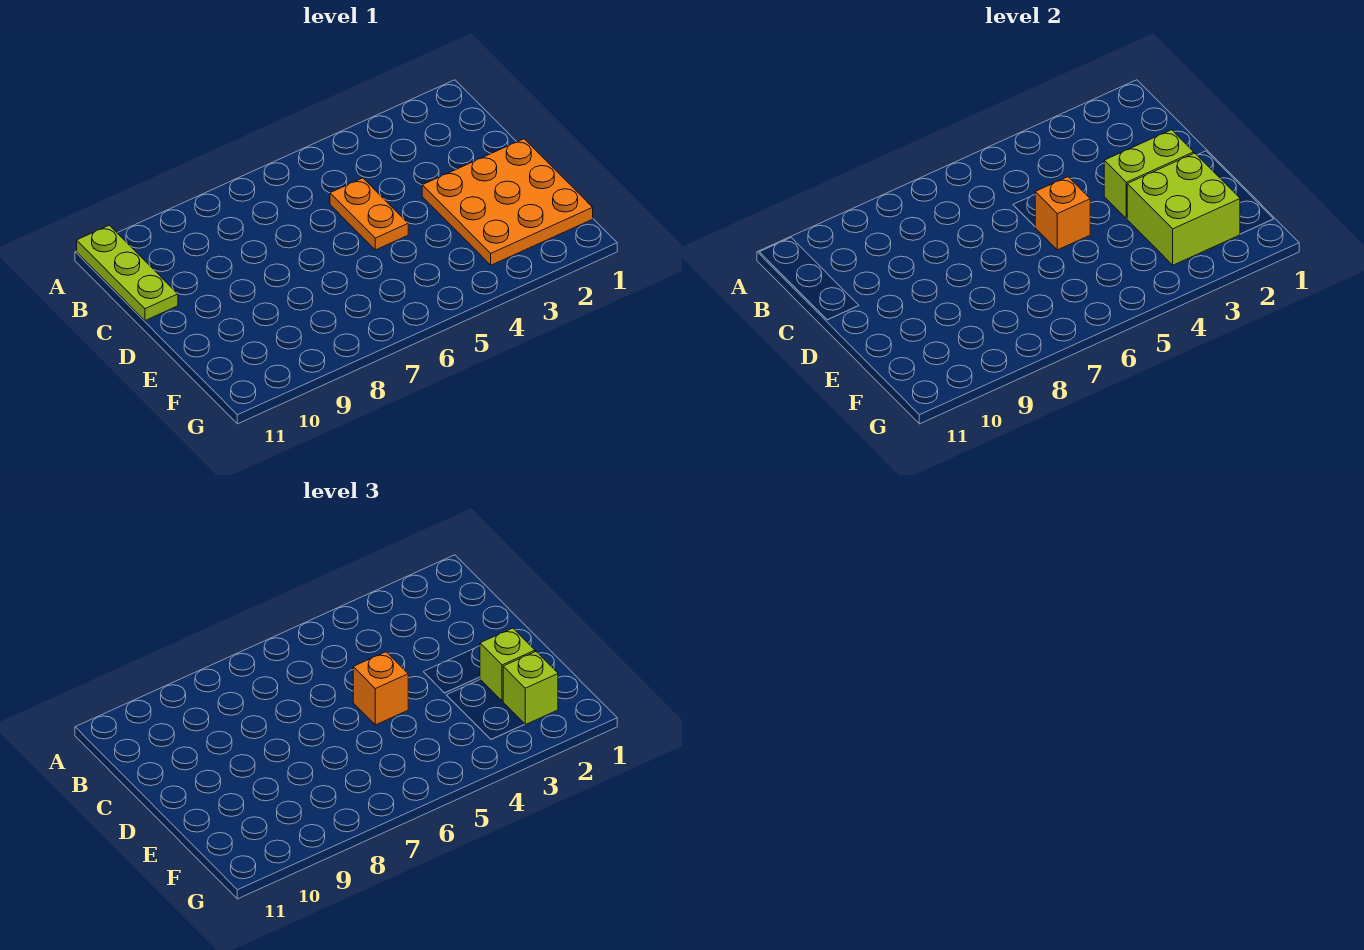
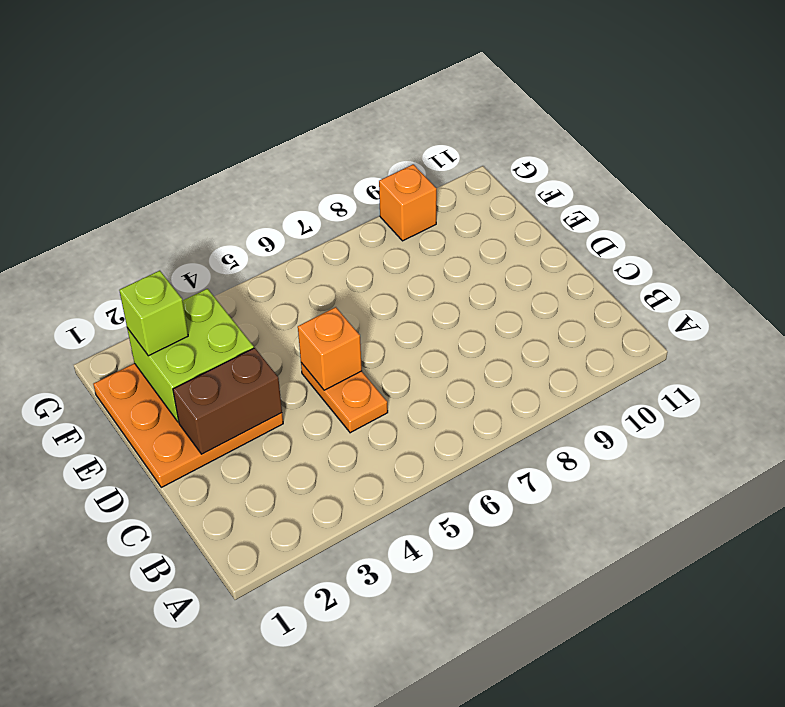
lime 1x3 plate [77,225,178,321] -> none
lime 1x2 brick [1104,130,1194,219] -> brown 1x2 brick [173,348,282,454]
orange 1x1 brick [353,652,408,725] -> orange 1x1 brick moved to [379,164,437,241]
lime 1x1 brick [480,628,535,701] -> none

